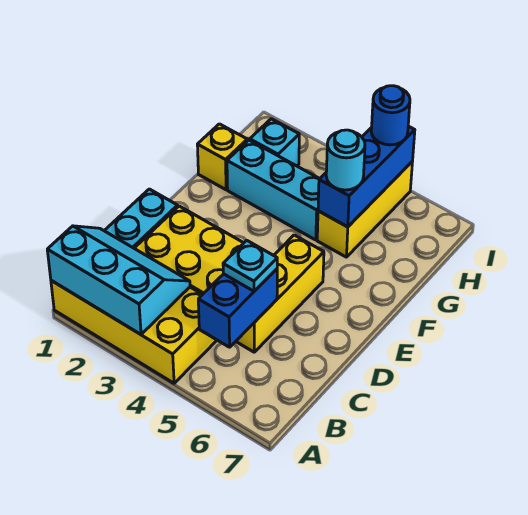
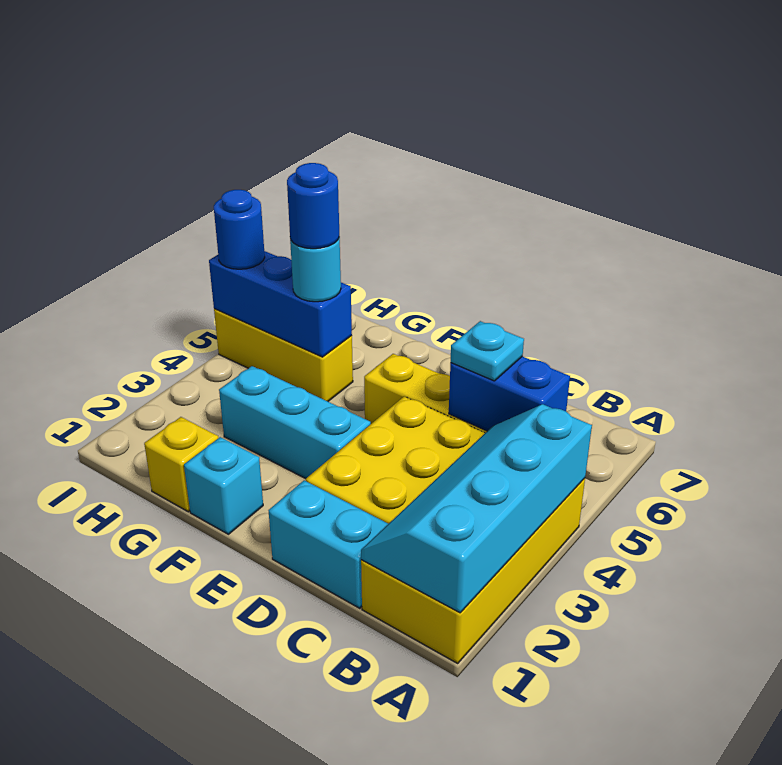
cyan 2x3 slope [47,226,190,334] -> cyan 2x4 slope [361,404,592,613]
cyan 1x3 brick [227,140,319,240] -> cyan 1x3 brick turned to [219,366,371,479]
none -> blue 1x1 round brick [287,163,339,249]
cyan 1x1 brick [250,119,299,166] -> cyan 1x1 brick moved to [184,437,263,534]

